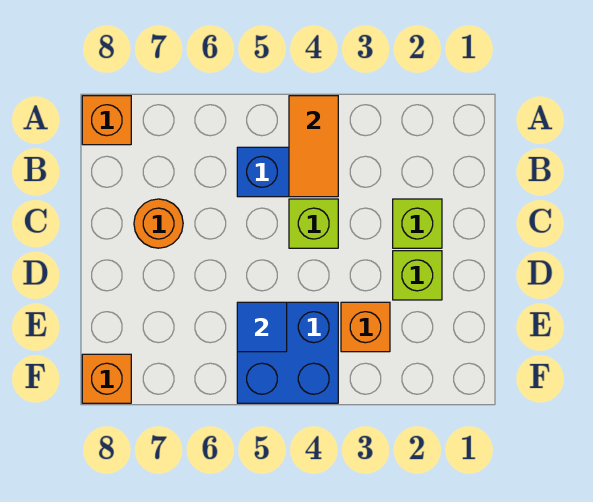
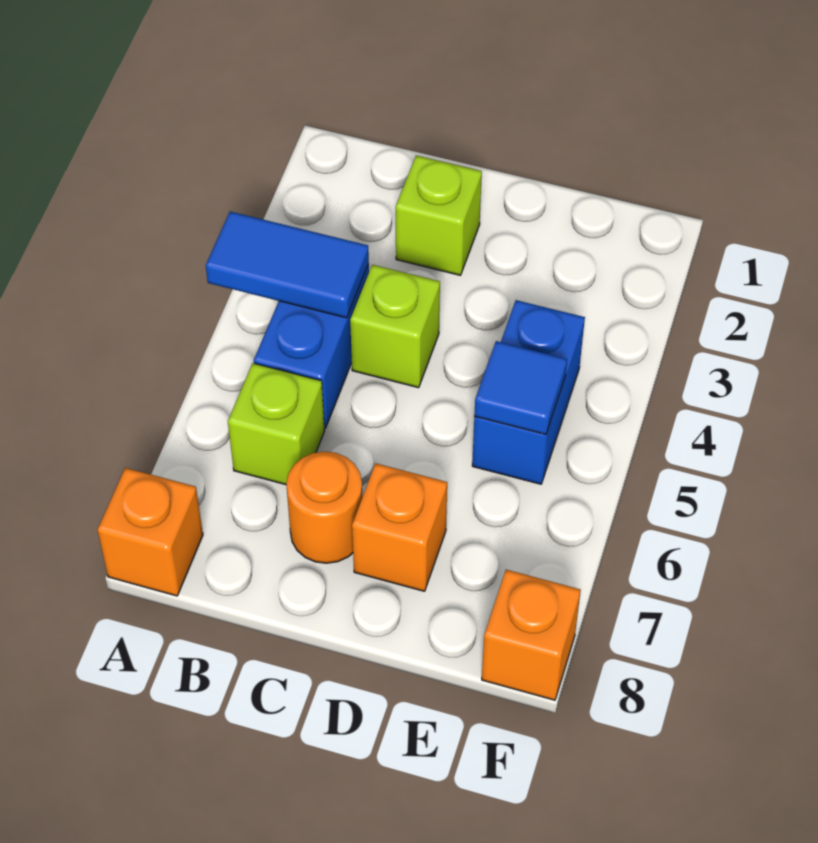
orange 1x2 tile [289,96,338,197] -> blue 1x2 tile [206,212,369,318]
lime 1x1 brick [393,251,442,300] -> lime 1x1 brick moved to [228,363,325,485]
orange 1x1 brick [341,302,390,352] -> orange 1x1 brick moved to [352,463,447,591]
blue 2x2 brick [237,302,338,403] -> blue 1x2 brick [472,300,585,484]

